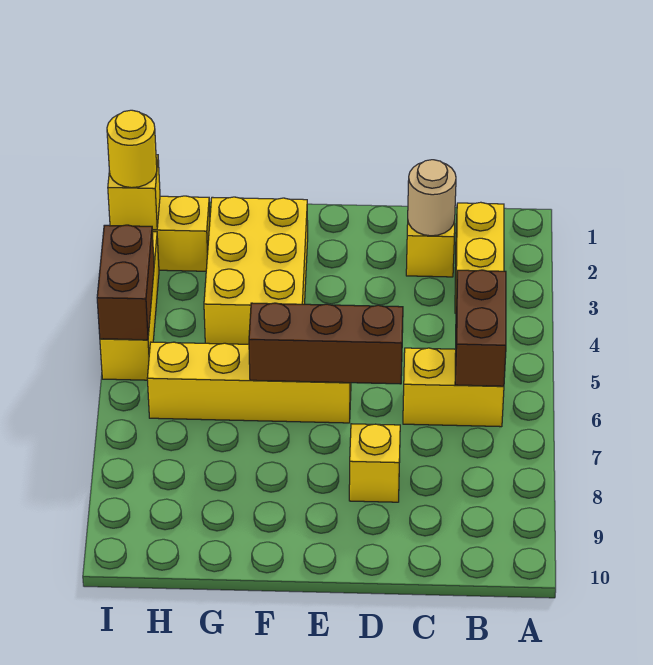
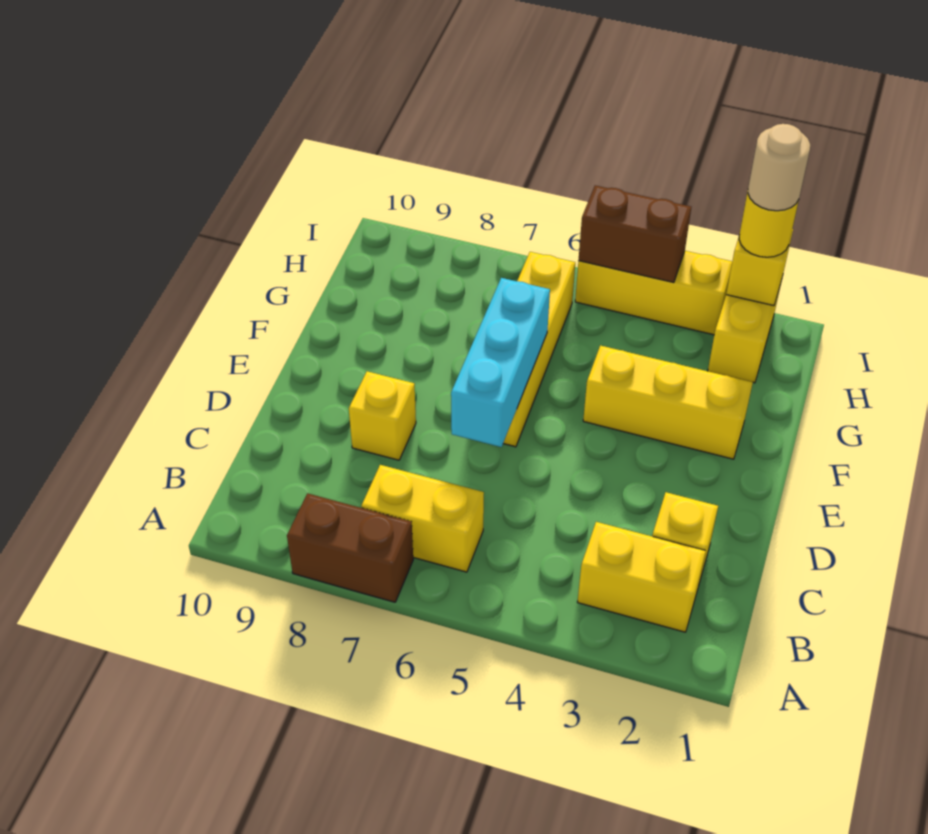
brown 1x2 brick [455,270,506,386] -> brown 1x2 brick moved to [287,493,413,602]
yellow 1x2 brick [403,348,504,427] -> yellow 1x2 brick turned to [361,465,484,572]
tan 1x1 round brick [408,160,456,236] -> tan 1x1 round brick moved to [748,124,810,211]
brown 1x3 brick [249,303,403,384] -> cyan 1x3 brick [451,278,550,447]
yellow 2x3 brick [204,197,308,344] -> yellow 1x3 brick [583,345,753,459]

